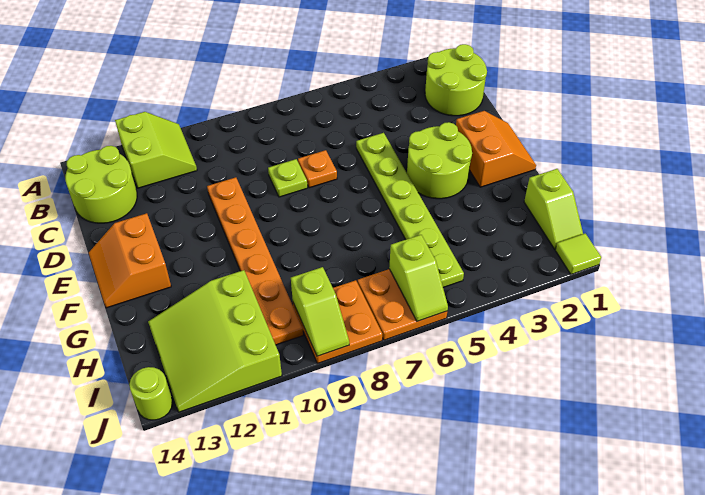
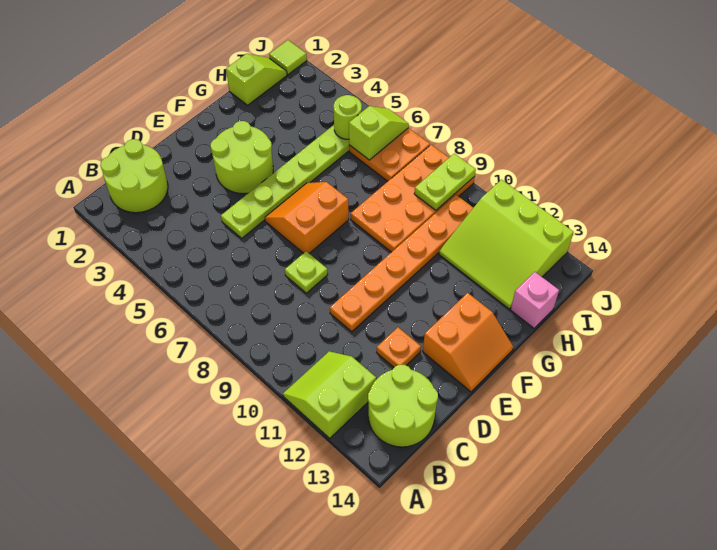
orange 1x1 plate [298,150,337,188] -> orange 1x1 plate moved to [377,327,421,367]
orange 2x2 slope [456,111,536,187] -> orange 2x2 slope moved to [265,182,349,253]
lime 3x3 slope [148,270,282,412] -> lime 3x3 slope turned to [439,180,574,309]
none -> pink 1x1 brick [511,272,559,328]
orange 2x2 plate [293,280,382,363] -> orange 2x4 plate [351,145,475,252]
lime 1x2 slope [291,267,349,356] -> lime 1x2 plate [414,154,476,210]
lime 1x1 round brick [129,367,173,420] -> lime 1x1 round brick moved to [334,95,362,139]

